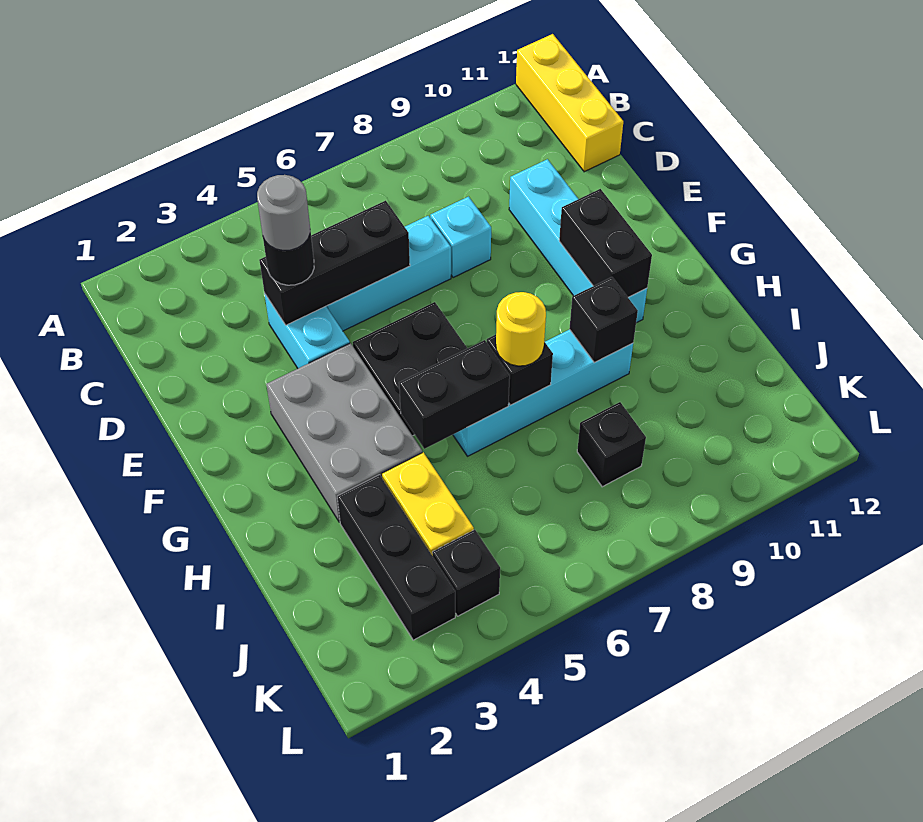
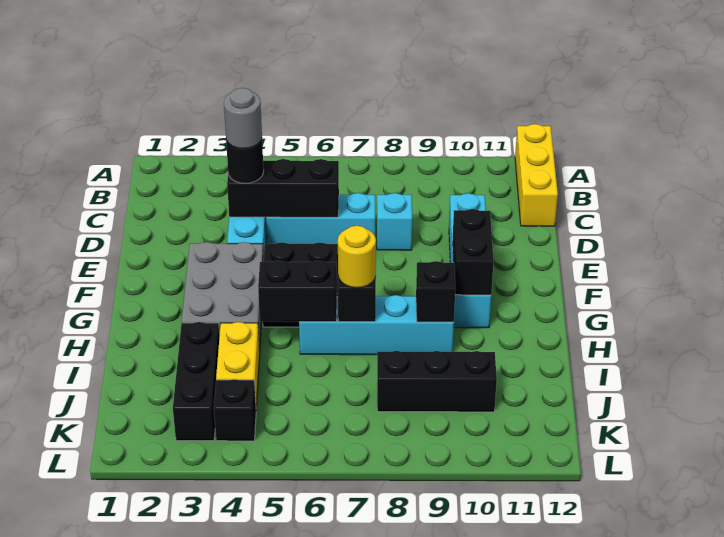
black 1x1 brick [577,402,646,487] -> black 1x3 brick [377,351,497,412]

